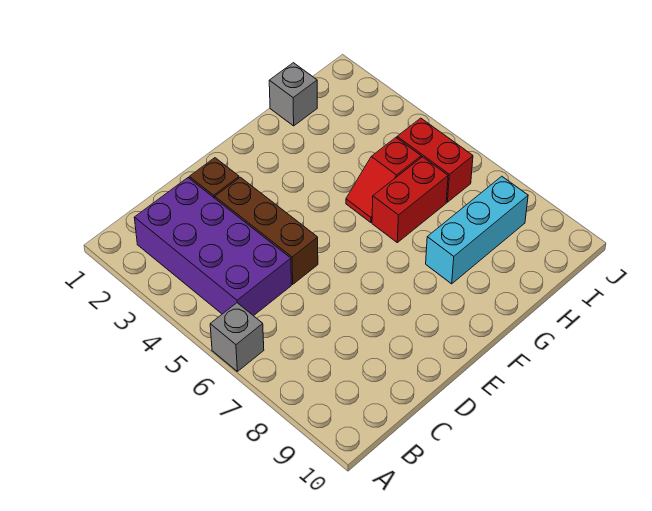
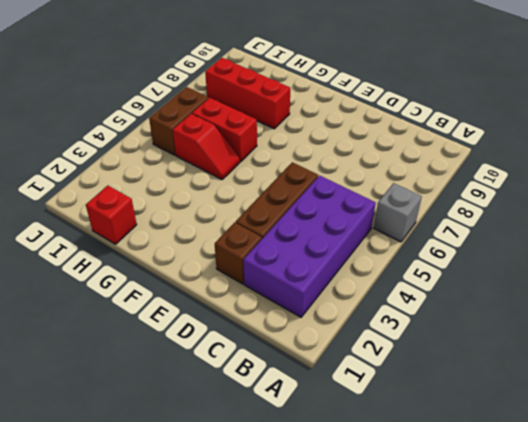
cyan 1x3 brick [426,176,528,284] -> red 1x3 brick [205,58,290,129]
grey 1x1 brick [269,63,317,126] -> red 1x1 brick [86,186,137,244]
red 1x2 brick [397,118,473,202] -> brown 1x2 brick [149,87,208,155]

